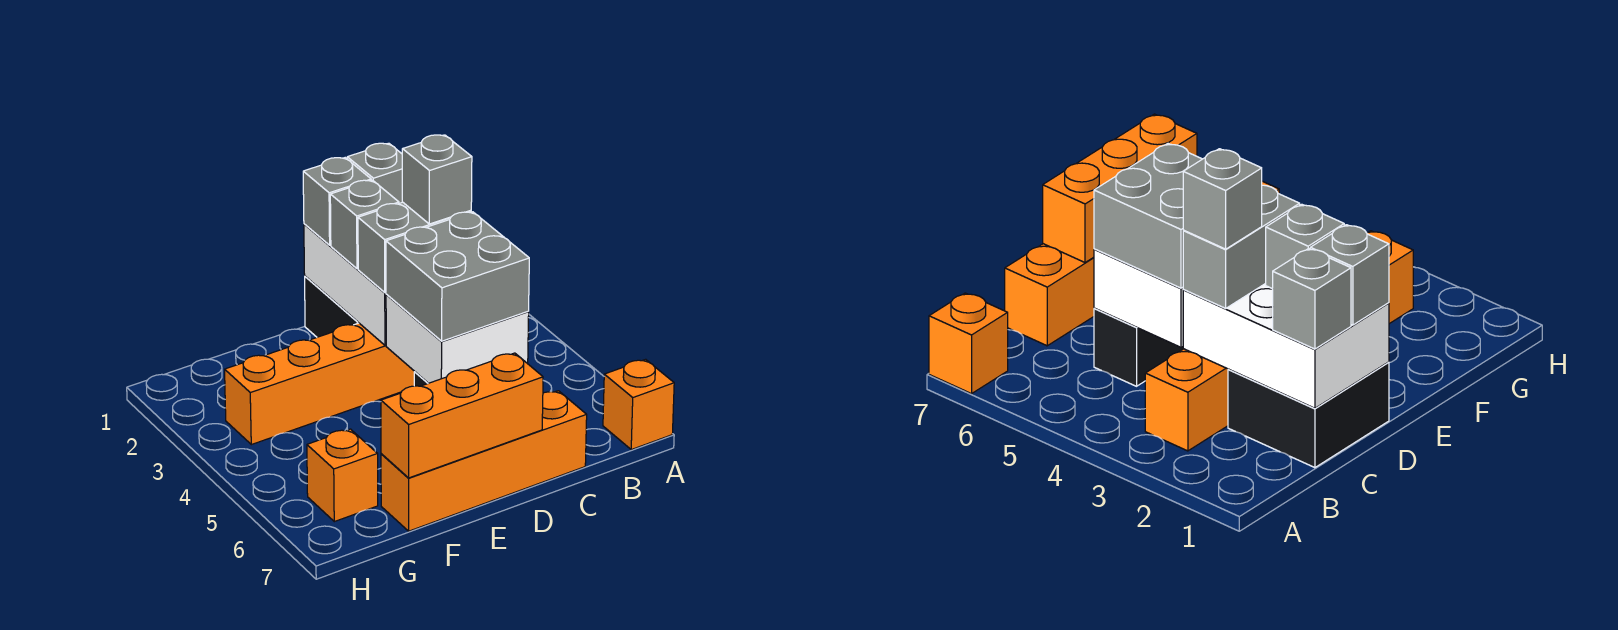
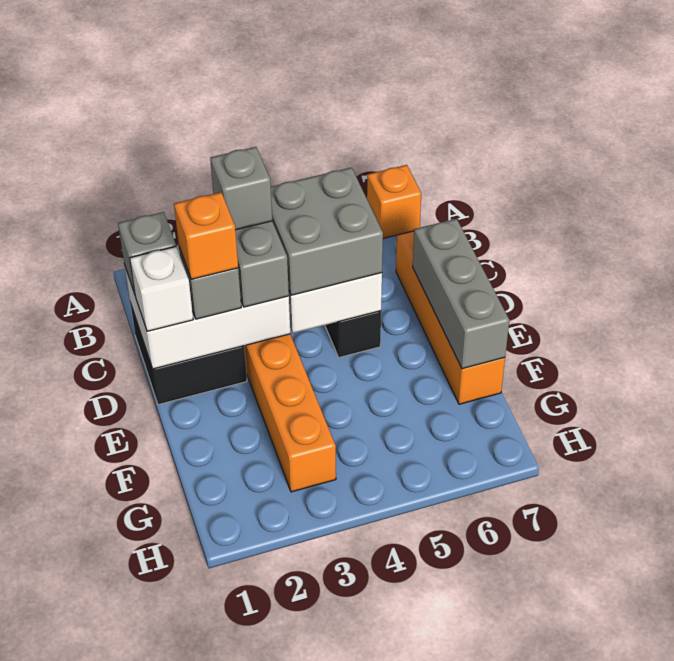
grey 1x1 brick [303,158,371,245] -> white 1x1 brick [130,247,193,331]
orange 1x3 brick [381,353,543,478] -> grey 1x3 brick [413,219,509,369]
orange 1x1 brick [307,429,378,522] -> orange 1x1 brick moved to [174,192,238,279]

